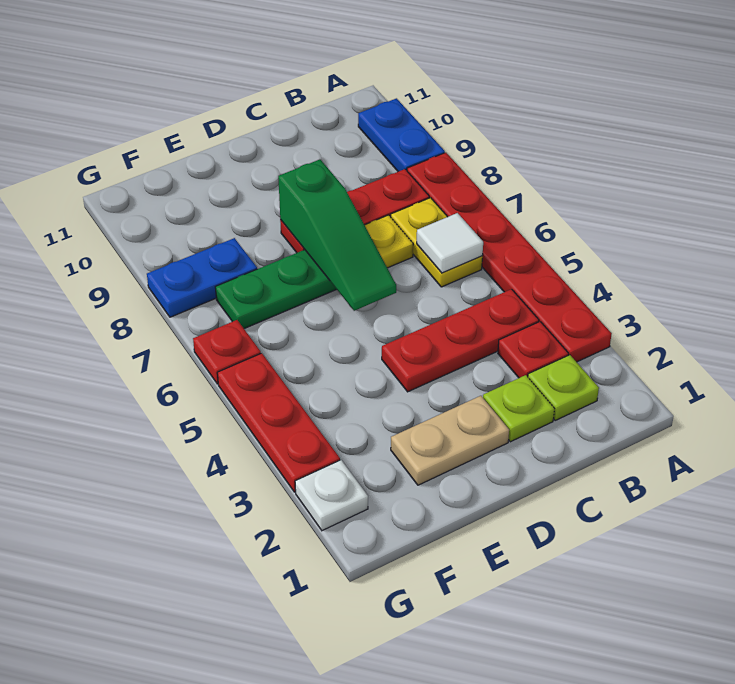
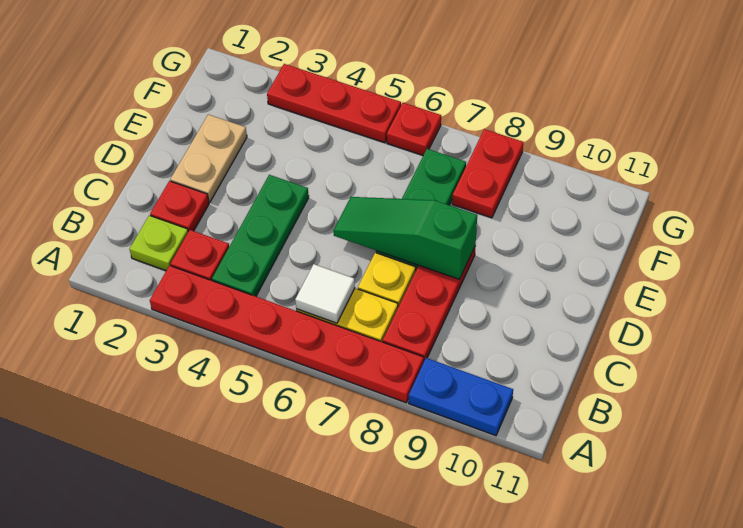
red 1x3 plate [382,289,539,392] -> green 1x3 plate [212,175,309,296]
lime 1x1 plate [483,375,554,442] -> red 1x1 plate [150,181,209,231]
blue 1x2 plate [147,238,257,317] -> red 1x2 plate [452,129,523,218]
white 1x1 plate [295,460,368,531] -> none

